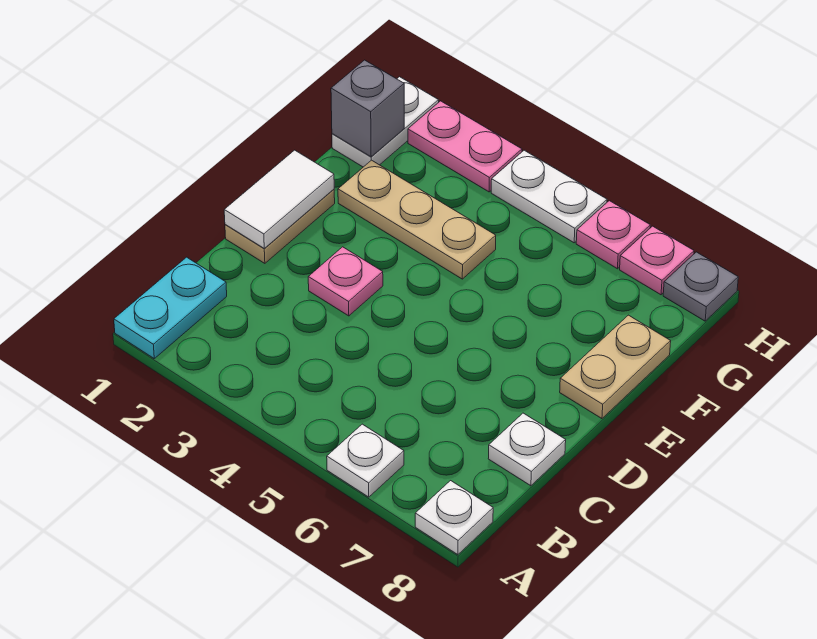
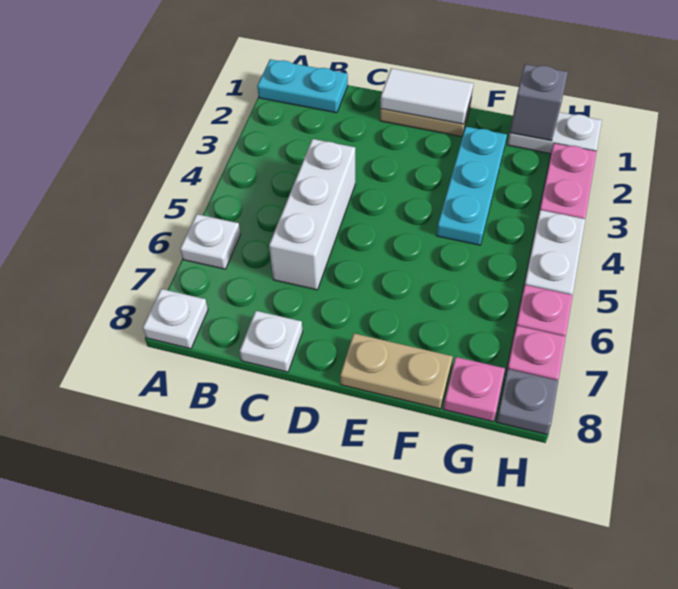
none -> white 1x3 brick [269,139,355,290]
pink 1x1 plate [308,247,383,316] -> pink 1x1 plate moved to [443,357,505,421]
tan 1x3 plate [338,160,496,279] -> cyan 1x3 plate [436,127,507,245]

